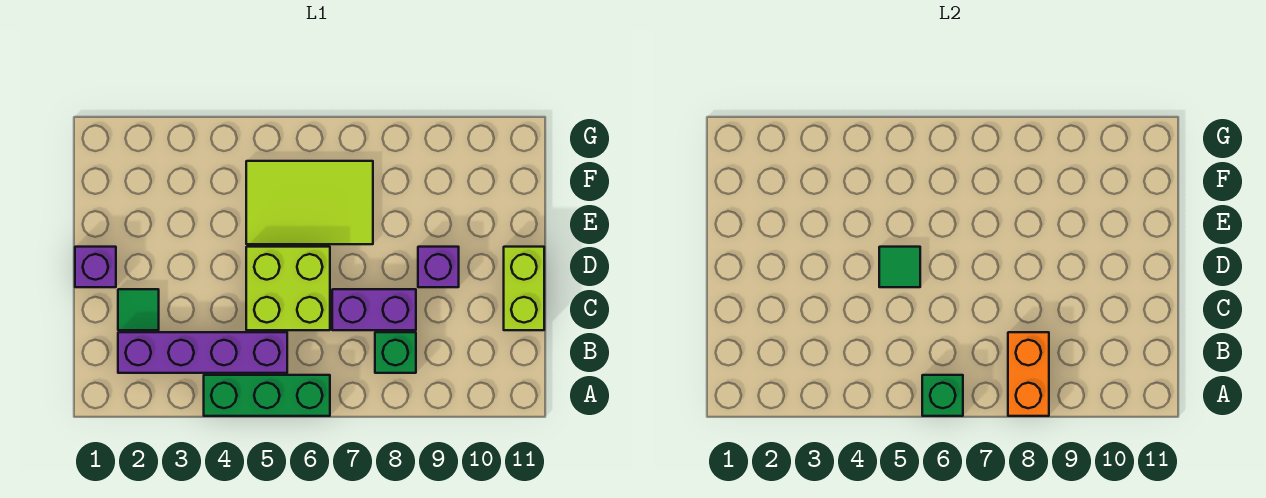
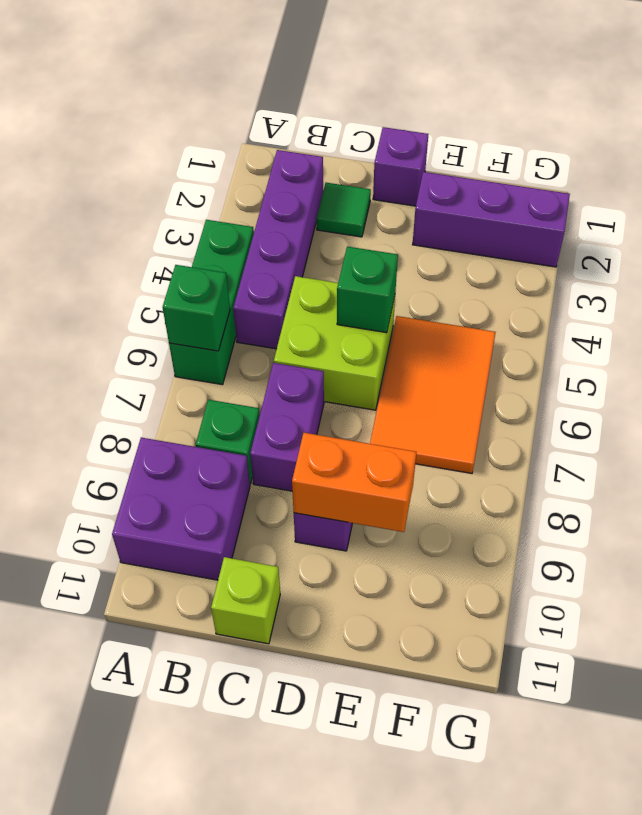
orange 1x2 brick [1008,332,1049,416] -> orange 1x2 brick moved to [292,433,416,532]
none -> purple 2x2 brick [112,438,250,580]
lime 1x2 brick [504,247,544,330] -> lime 1x1 brick [211,557,280,644]
green 1x1 tile [879,247,920,287] -> green 1x1 brick [337,246,398,333]
none -> purple 1x3 brick [413,172,570,267]
lime 2x3 tile [246,161,373,244] -> orange 2x3 tile [370,316,496,473]

